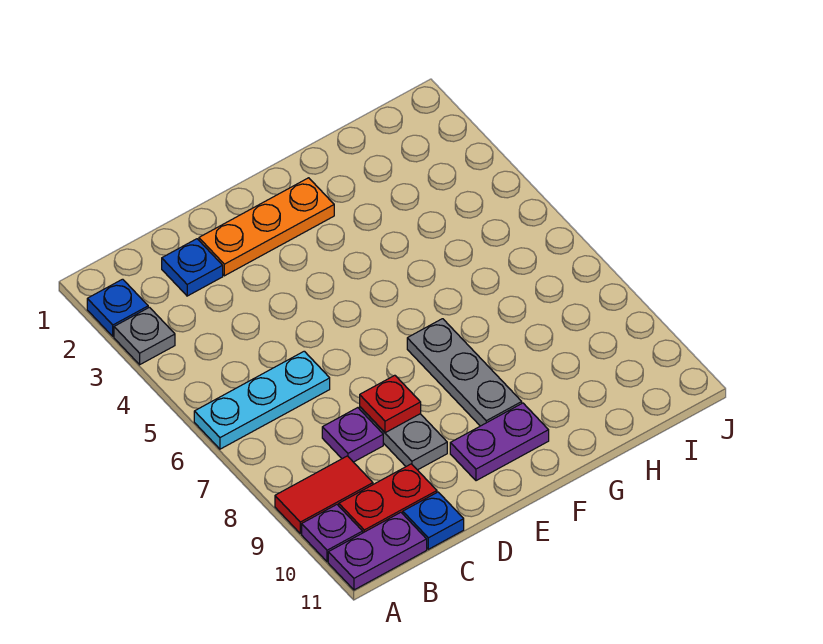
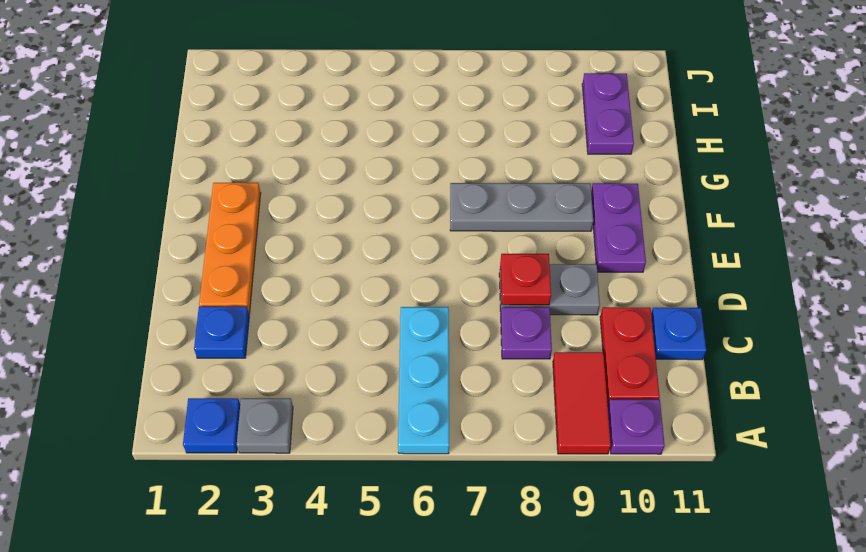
purple 1x2 plate [328,512,427,590] -> purple 1x2 plate moved to [582,73,634,154]

